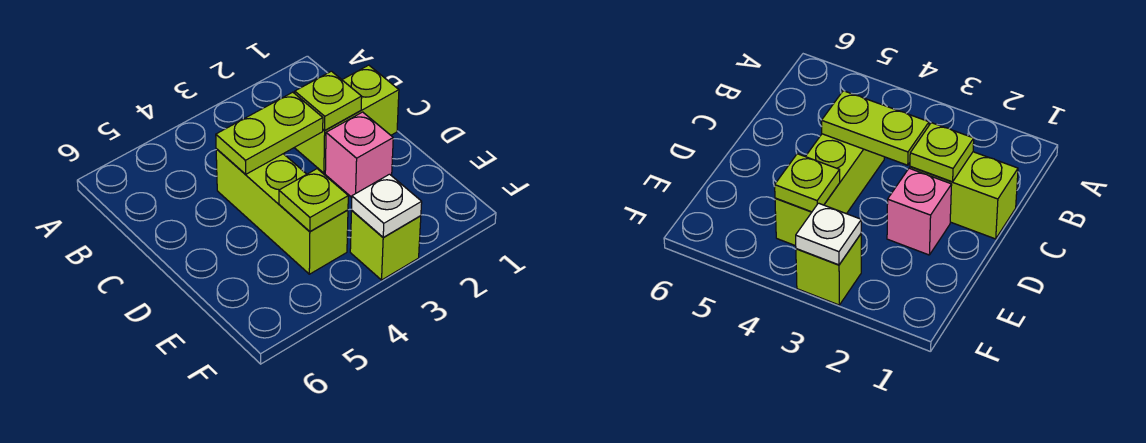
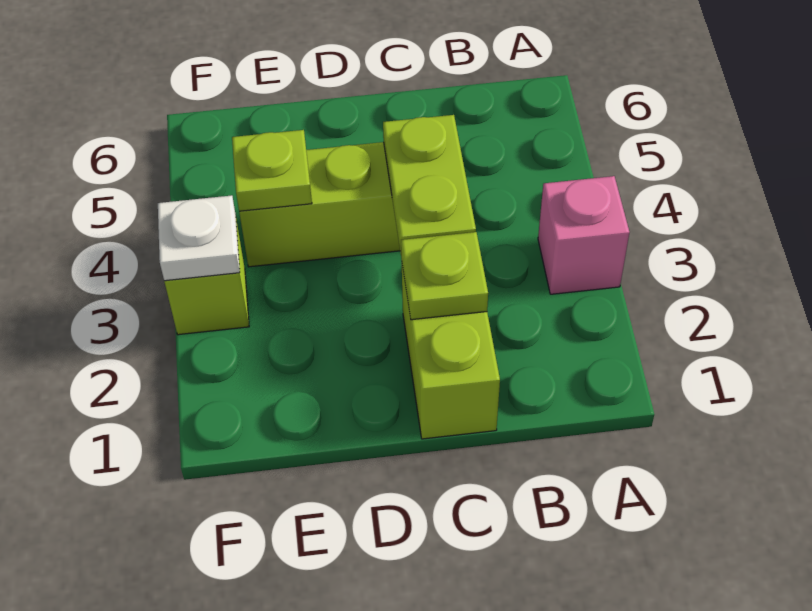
pink 1x1 brick [325,112,393,197] -> pink 1x1 brick moved to [538,176,629,294]

